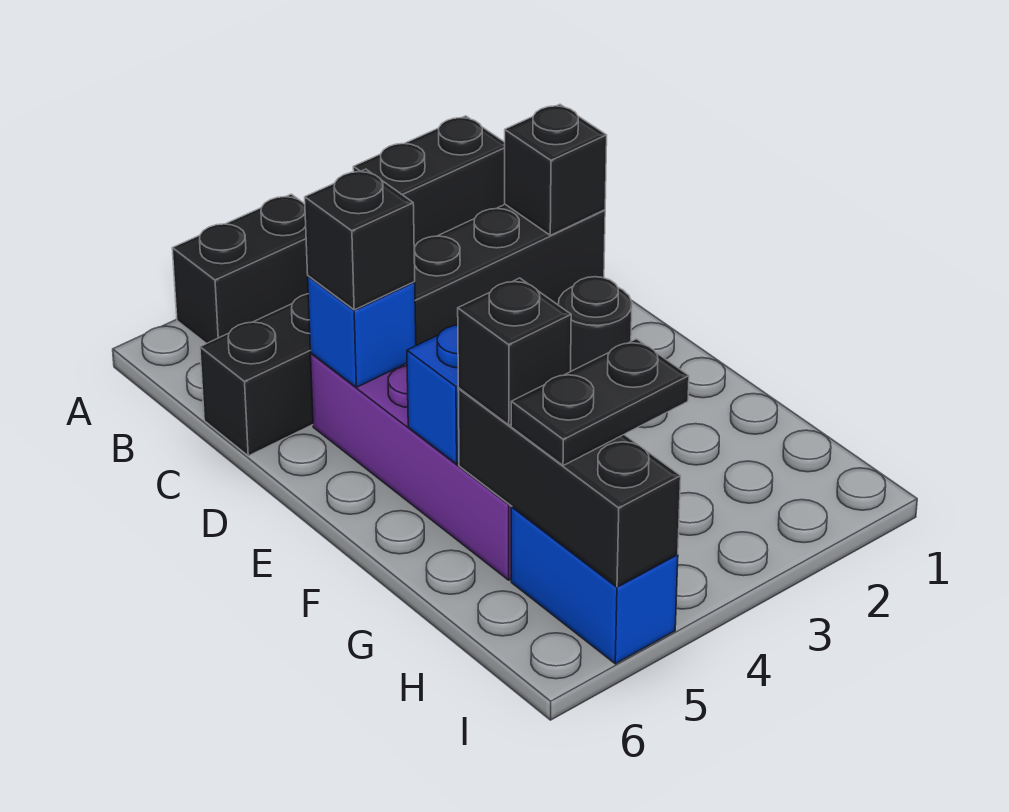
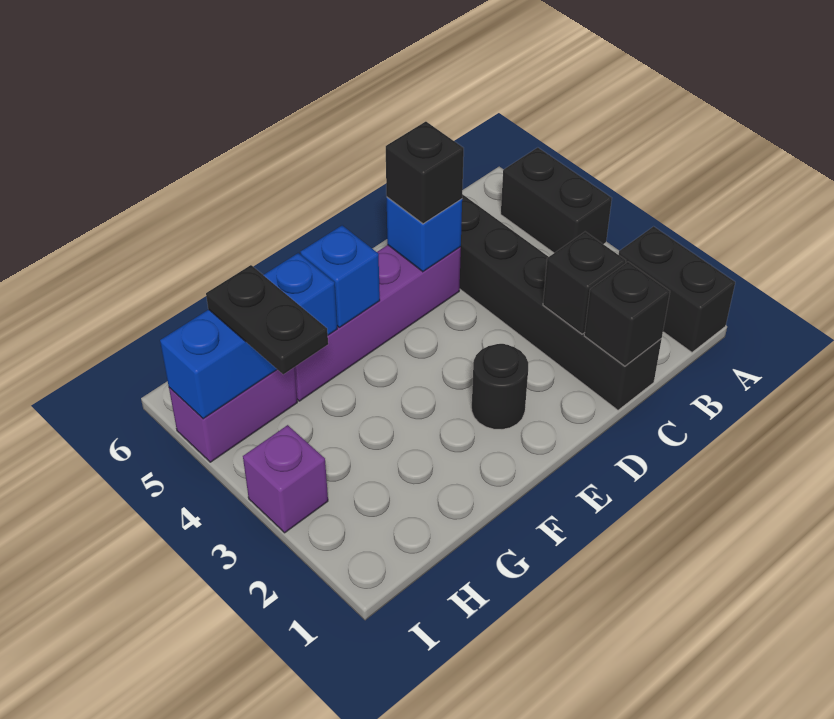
black 1x3 brick [458,389,681,587] -> blue 1x3 brick [160,253,337,419]
black 1x1 brick [458,278,571,425] -> black 1x1 brick moved to [543,232,626,334]
blue 1x2 brick [511,507,678,664] -> purple 1x2 brick [169,368,297,462]
none -> purple 1x1 brick [243,425,328,533]

